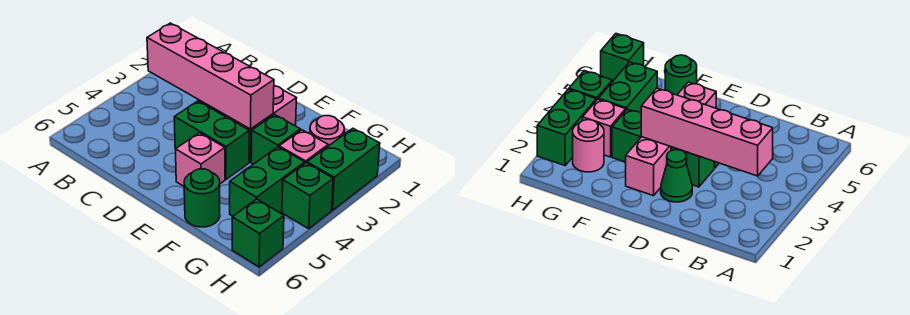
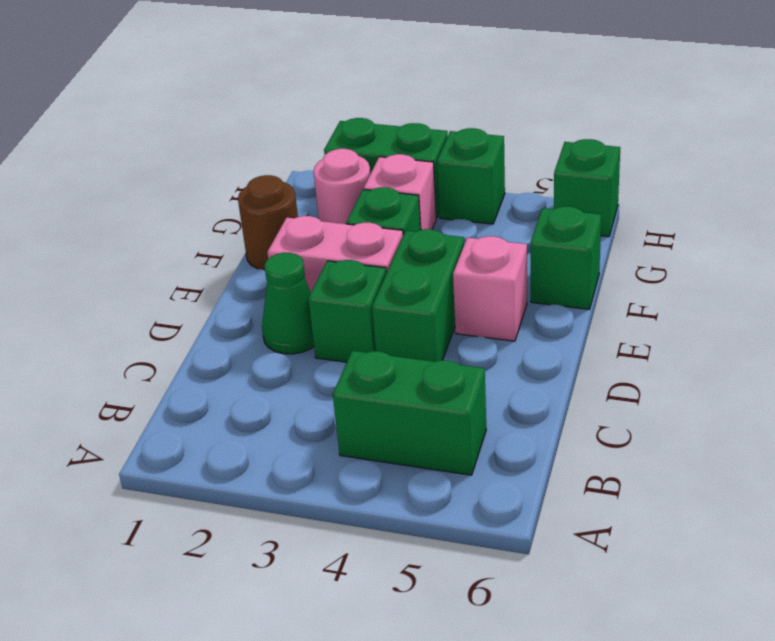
pink 1x4 brick [147,23,274,129] -> none
none -> brown 1x1 round brick [238,175,298,270]
green 1x1 round brick [184,169,220,227] -> green 1x1 brick [531,206,601,309]
green 1x2 brick [230,147,305,216] -> green 1x2 brick moved to [333,351,486,475]

